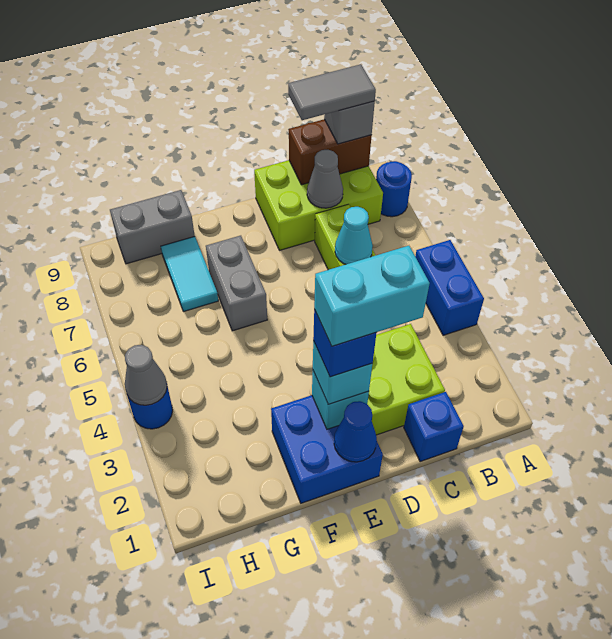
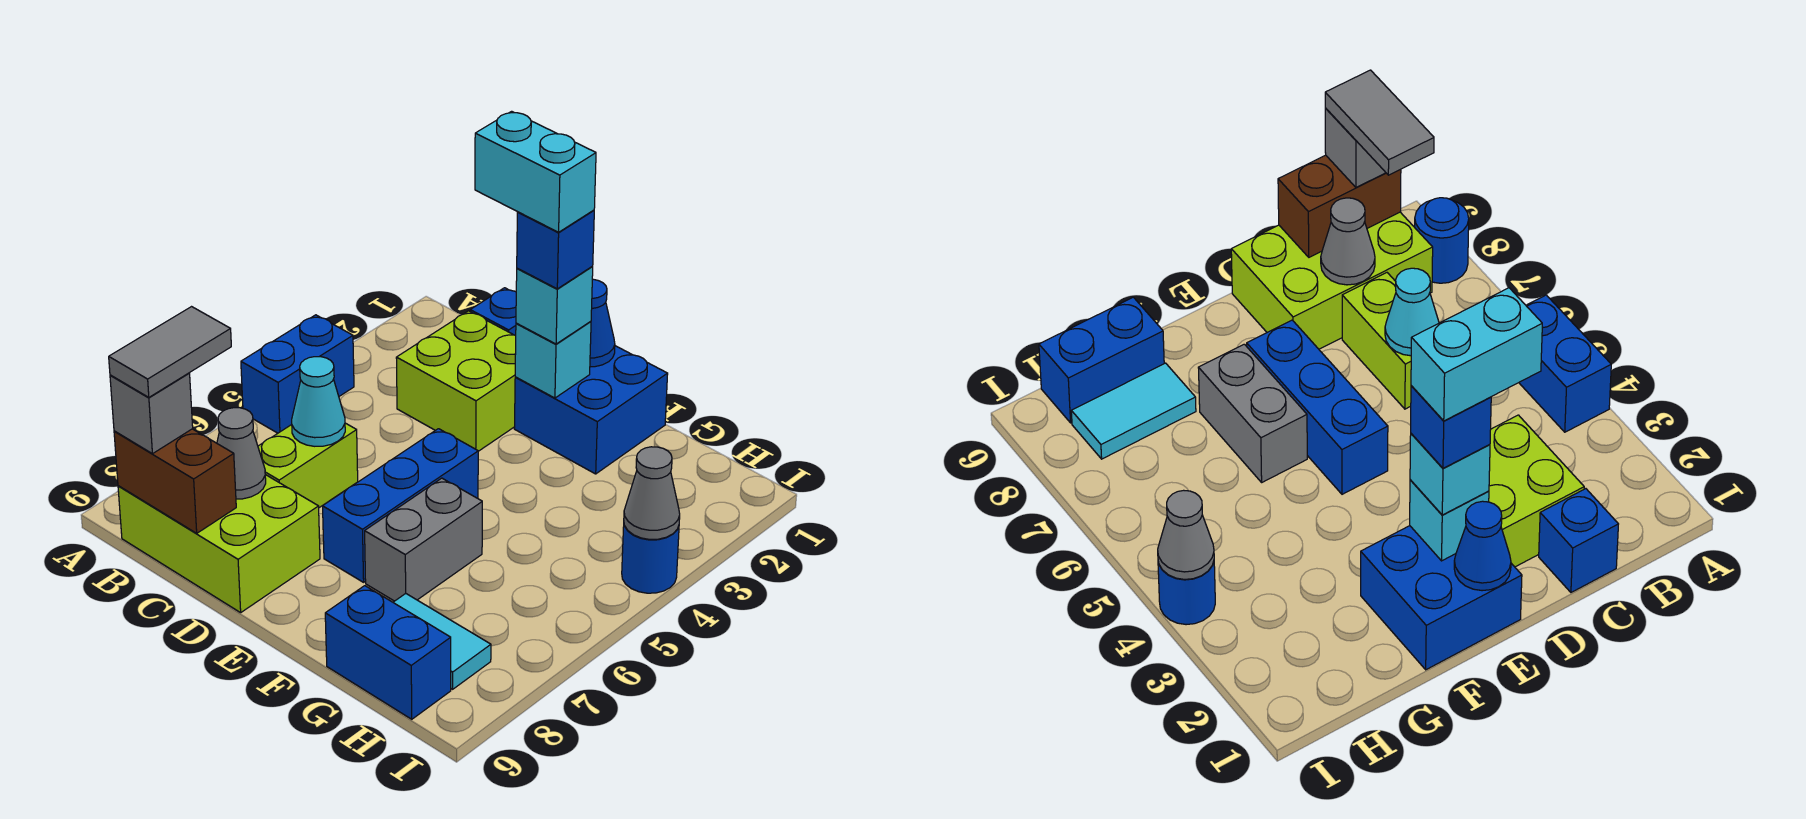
grey 1x2 tile [288,64,376,120] -> grey 1x2 tile turned to [109,307,231,397]
none -> blue 1x3 brick [323,429,478,582]
cyan 1x2 tile [161,237,218,312] -> cyan 1x2 tile turned to [393,594,491,689]
grey 1x2 brick [110,190,195,264] -> blue 1x2 brick [325,586,451,719]

